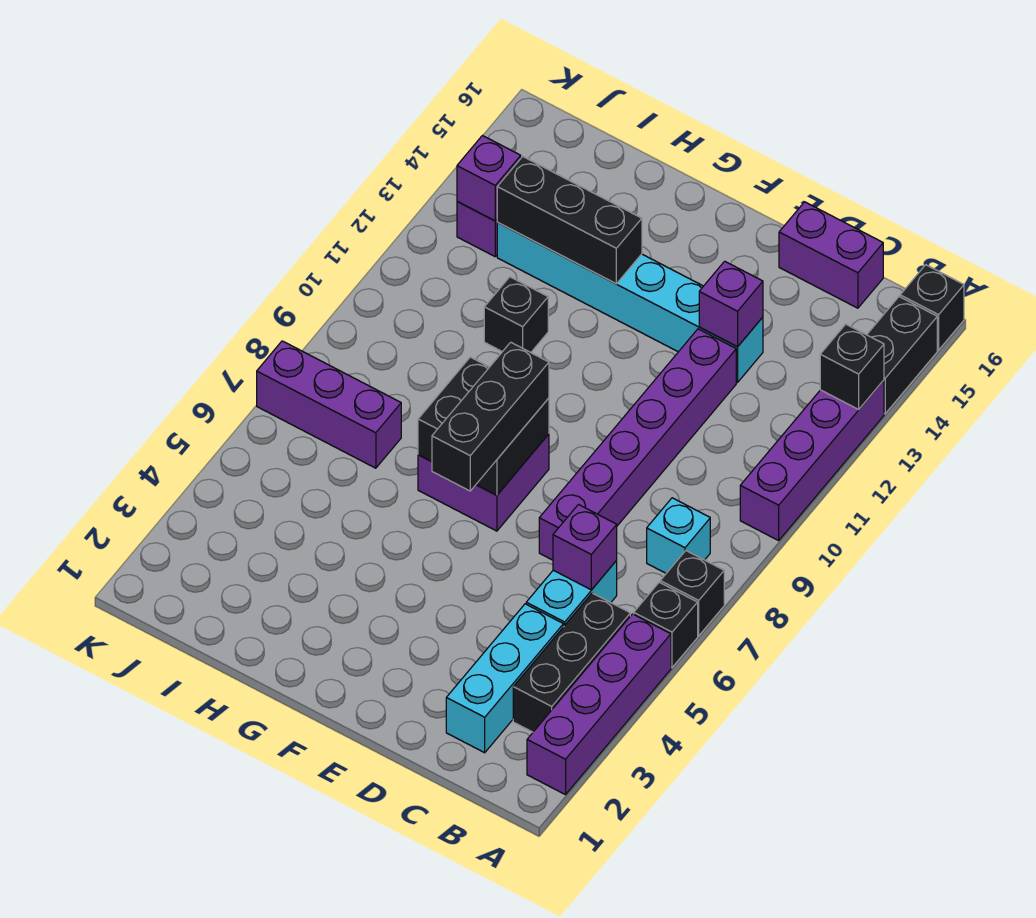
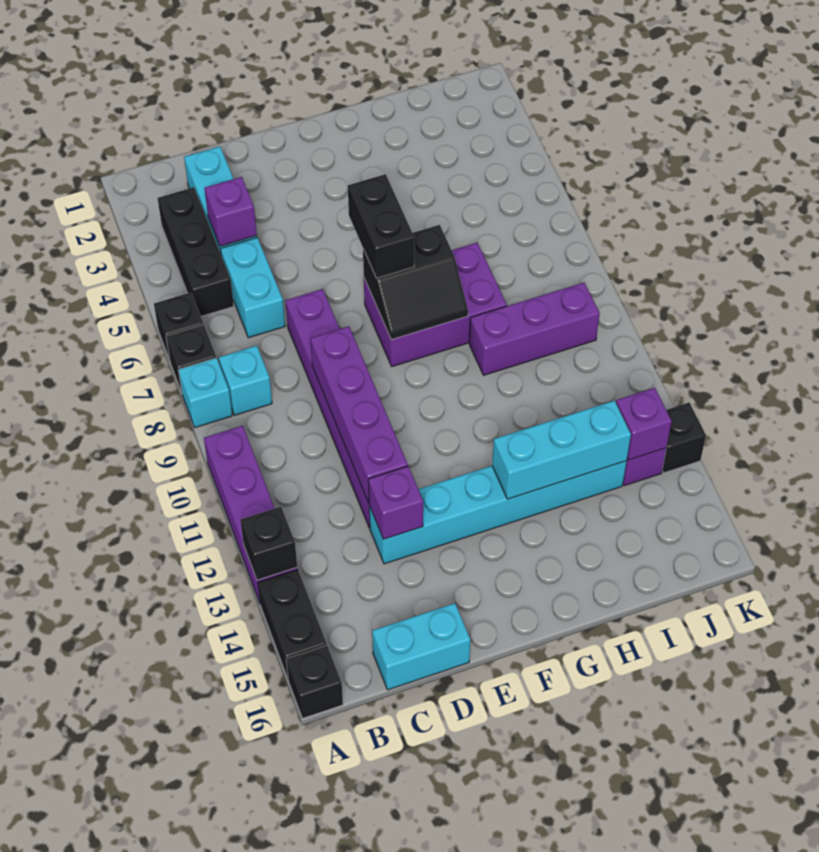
purple 1x4 brick [527,614,671,795] -> purple 1x4 brick moved to [310,326,408,503]
none -> cyan 1x1 brick [178,358,232,427]
purple 1x1 brick [553,505,617,590] -> purple 1x1 brick moved to [204,177,257,246]
purple 1x2 brick [779,202,883,308] -> cyan 1x2 brick [372,603,470,690]
black 1x3 brick [432,342,549,491] -> black 1x2 brick [348,174,414,278]
purple 2x2 brick [418,434,549,531] -> purple 2x3 brick [364,243,507,367]
black 2x2 brick [418,357,549,495] -> black 2x2 slope [363,225,468,340]
black 1x3 brick [497,157,642,284] -> cyan 1x3 brick [492,401,631,499]
black 1x1 brick [484,277,548,352] -> black 1x1 brick moved to [662,403,706,473]
purple 1x3 brick [257,341,401,468] -> purple 1x3 brick moved to [469,283,600,375]

